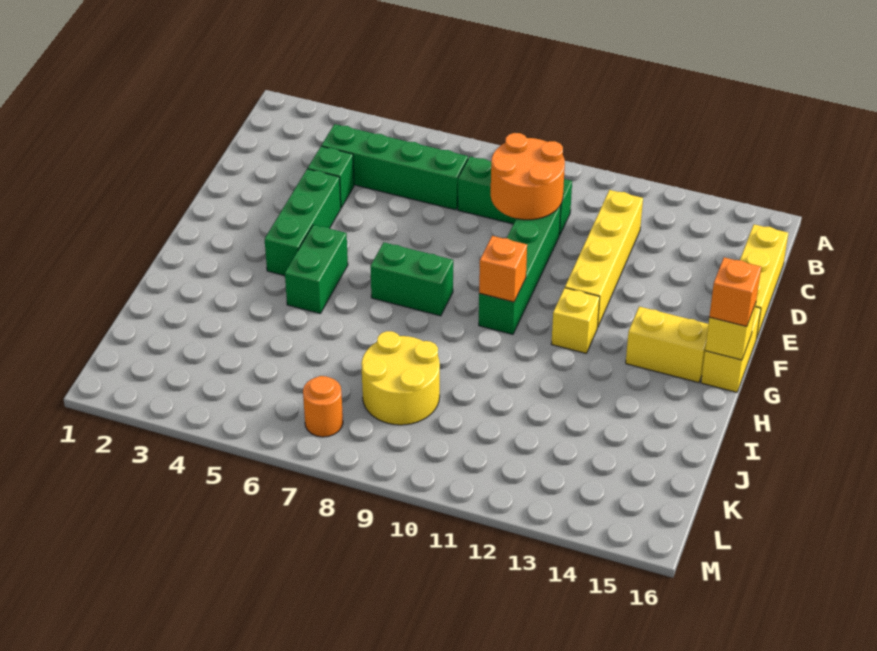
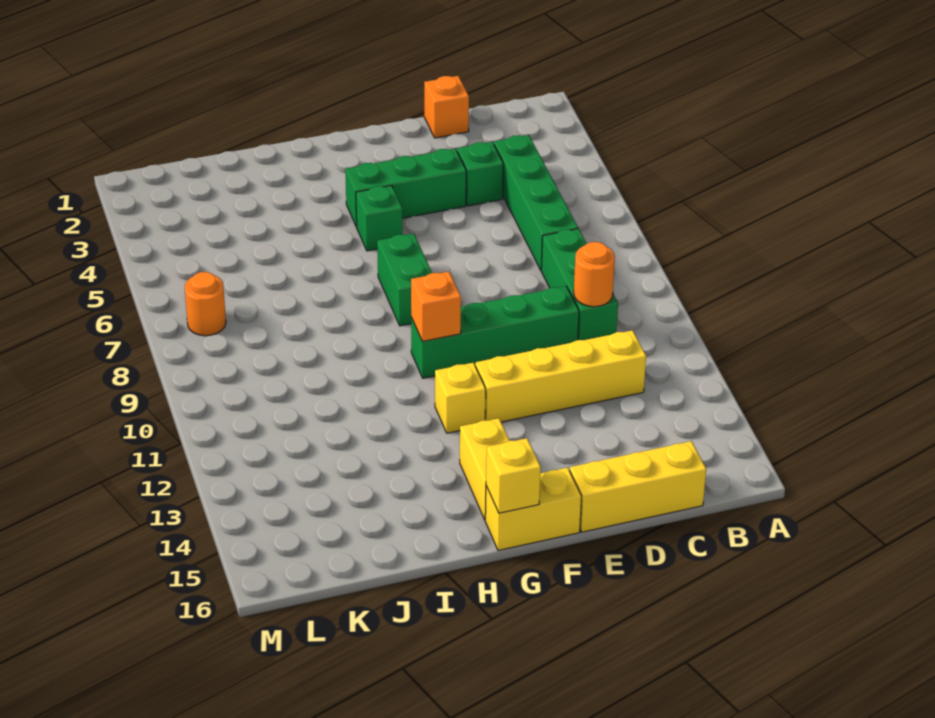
orange 2x2 round brick [491,133,565,220] -> orange 1x1 round brick [574,242,615,307]
green 1x2 brick [285,225,348,313] -> green 1x1 brick [356,185,403,251]
orange 1x1 brick [709,257,761,327] -> orange 1x1 brick moved to [424,76,469,138]
yellow 2x2 round brick [361,331,440,425] -> none

